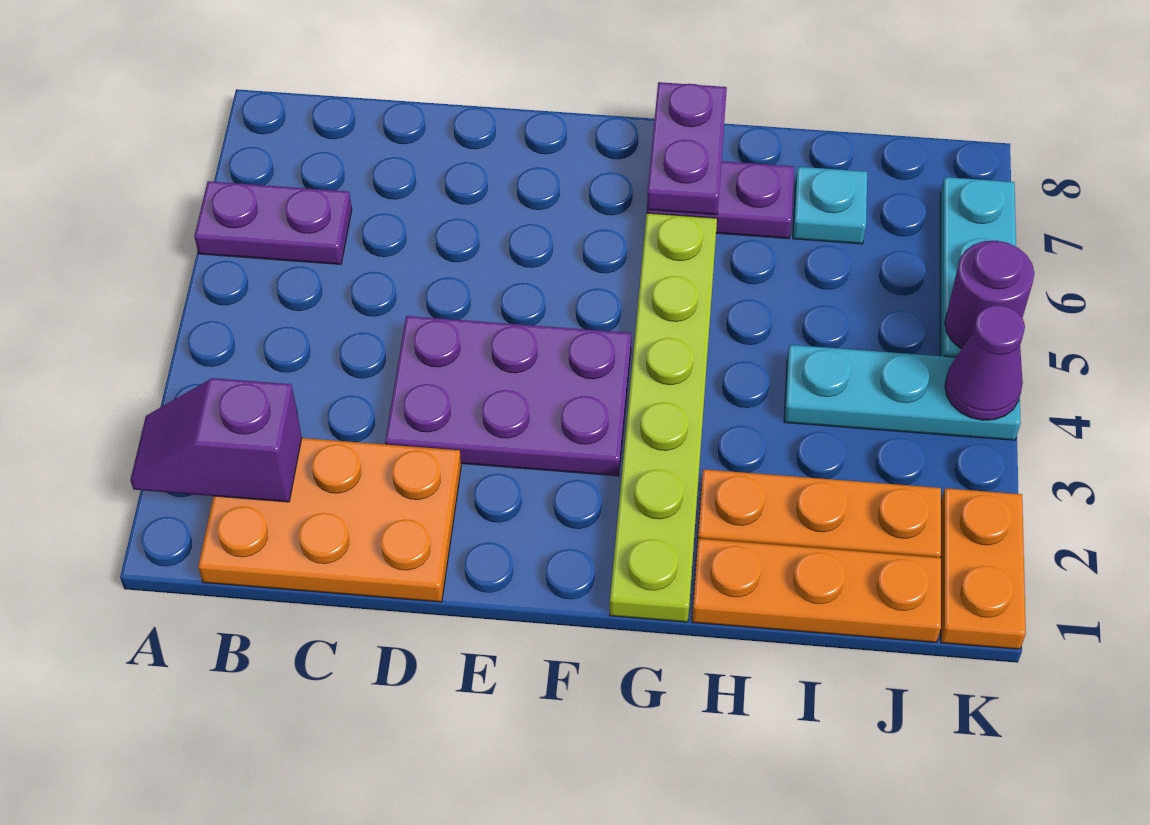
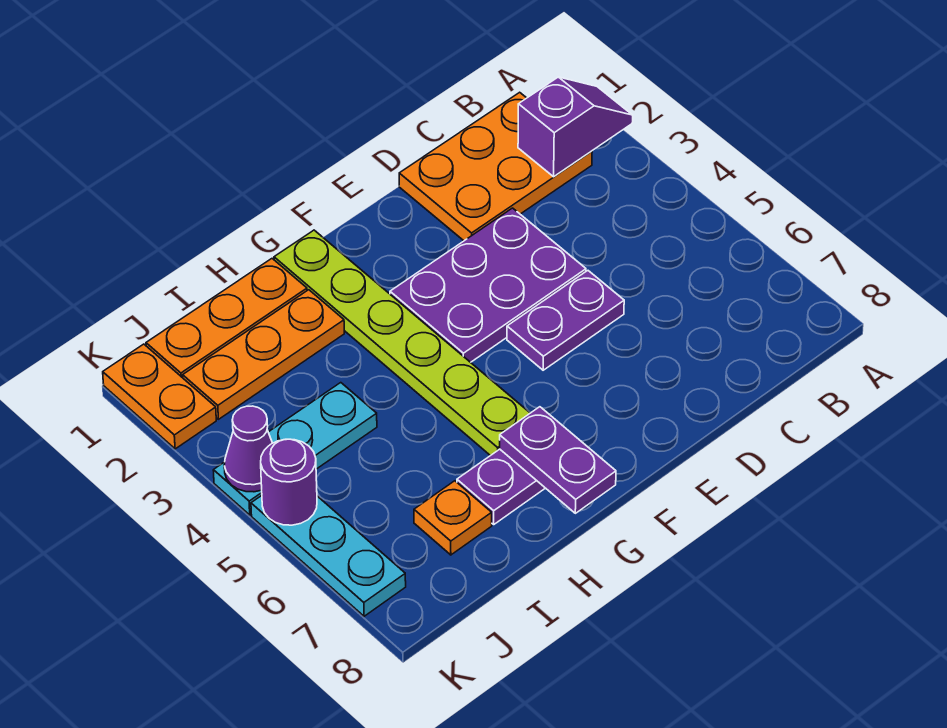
purple 1x2 plate [194,181,352,264] -> purple 1x2 plate moved to [507,271,624,370]
cyan 1x1 plate [793,167,867,244] -> orange 1x1 plate [414,481,492,555]

